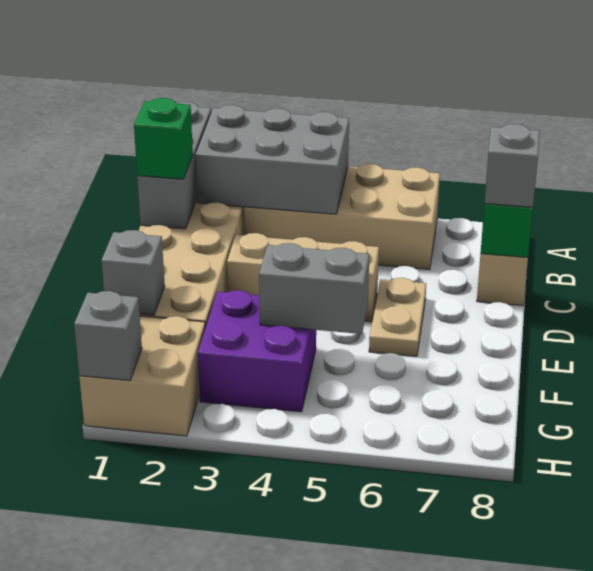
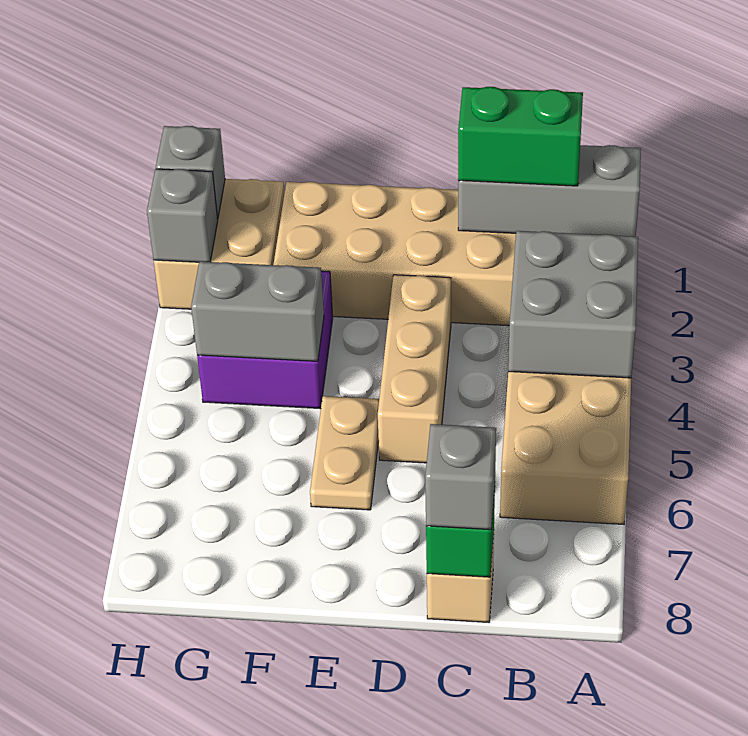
grey 2x3 brick [196,105,349,214] -> grey 2x2 brick [508,231,638,378]
green 1x1 brick [134,98,193,179] -> green 1x2 brick [458,87,583,186]
tan 1x2 plate [369,278,426,356] -> tan 1x2 plate turned to [310,396,379,510]
grey 1x1 brick [101,230,165,315] -> grey 1x1 brick moved to [147,169,218,262]
grey 1x2 brick [259,243,369,334] -> grey 1x2 brick turned to [191,262,324,361]

